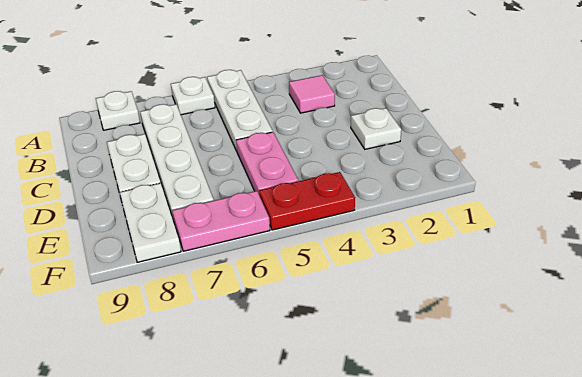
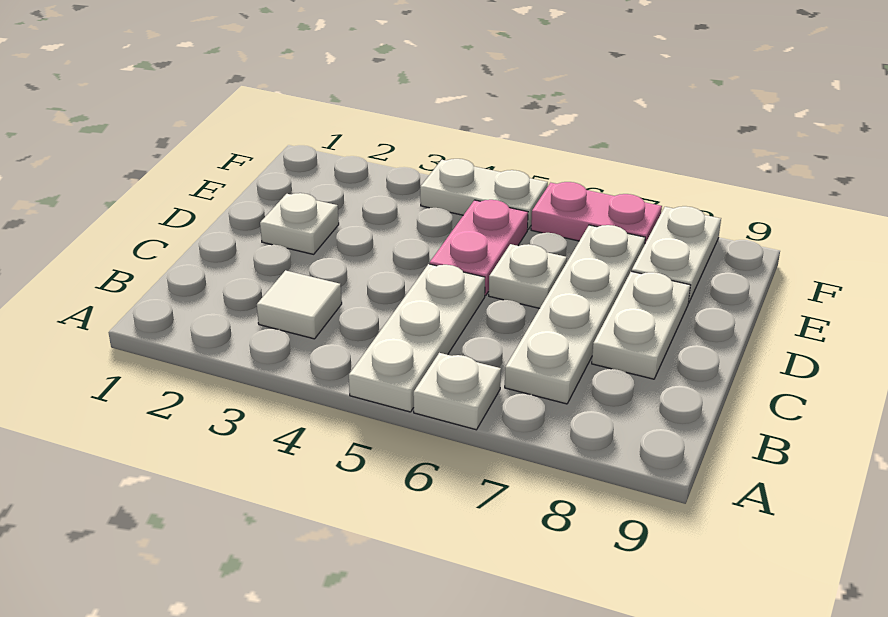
white 1x1 plate [96,91,140,130] -> white 1x1 plate moved to [489,244,567,308]
pink 1x1 tile [289,75,335,113] -> white 1x1 tile [257,270,342,339]
red 1x2 plate [259,172,355,230] -> white 1x2 plate [420,159,548,230]

